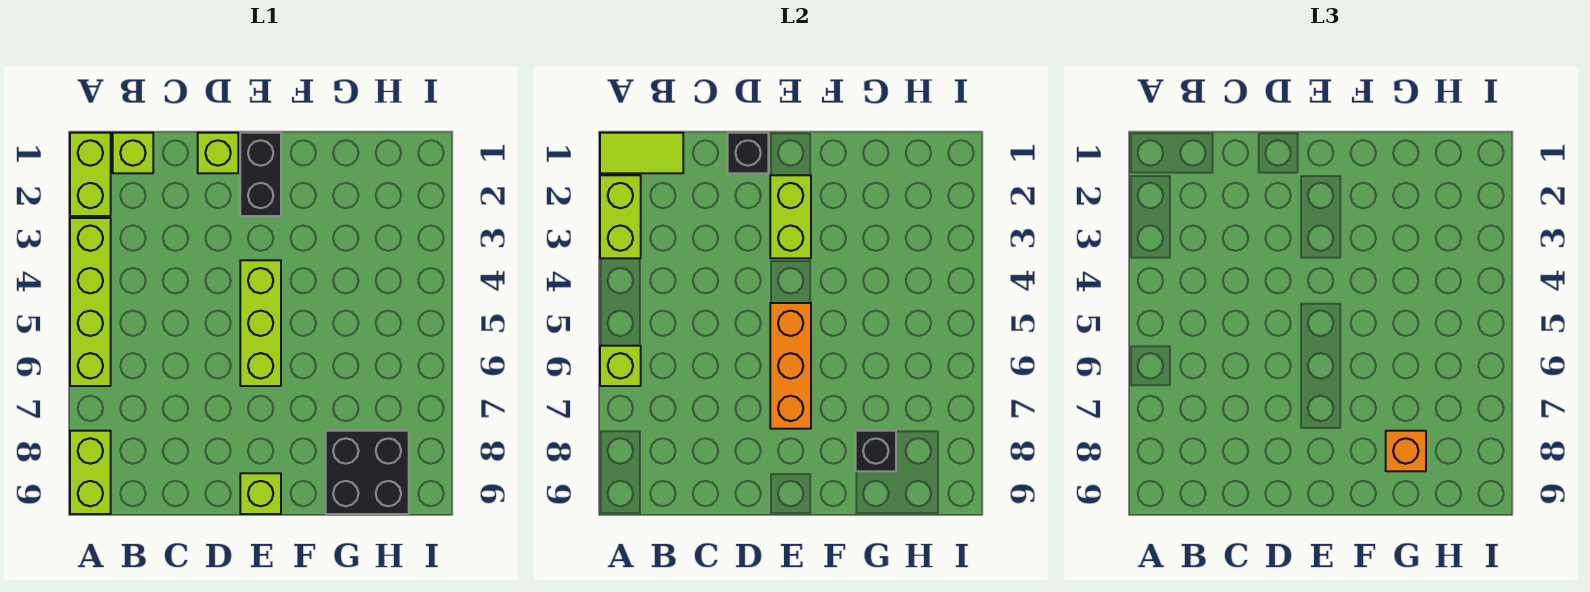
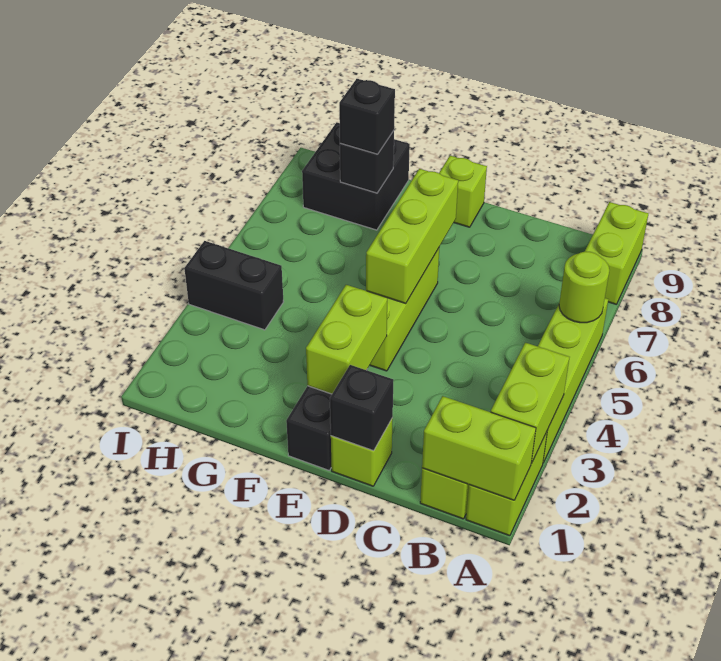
lime 1x2 tile [600,133,683,173] -> lime 1x2 brick [422,396,536,500]
lime 1x1 brick [600,346,641,386] -> lime 1x1 round brick [559,251,609,323]
orange 1x3 brick [770,303,811,429] -> lime 1x3 brick [366,169,458,304]
orange 1x1 brick [1386,431,1426,471] -> black 1x1 brick [339,79,395,154]
none -> black 1x2 brick [184,241,284,330]

